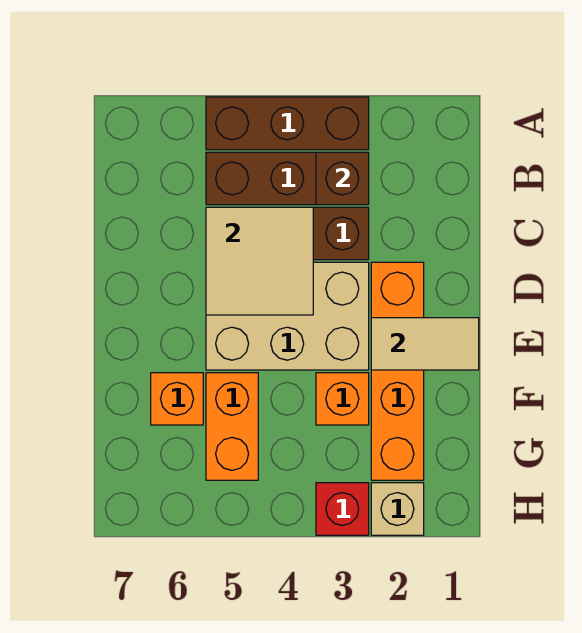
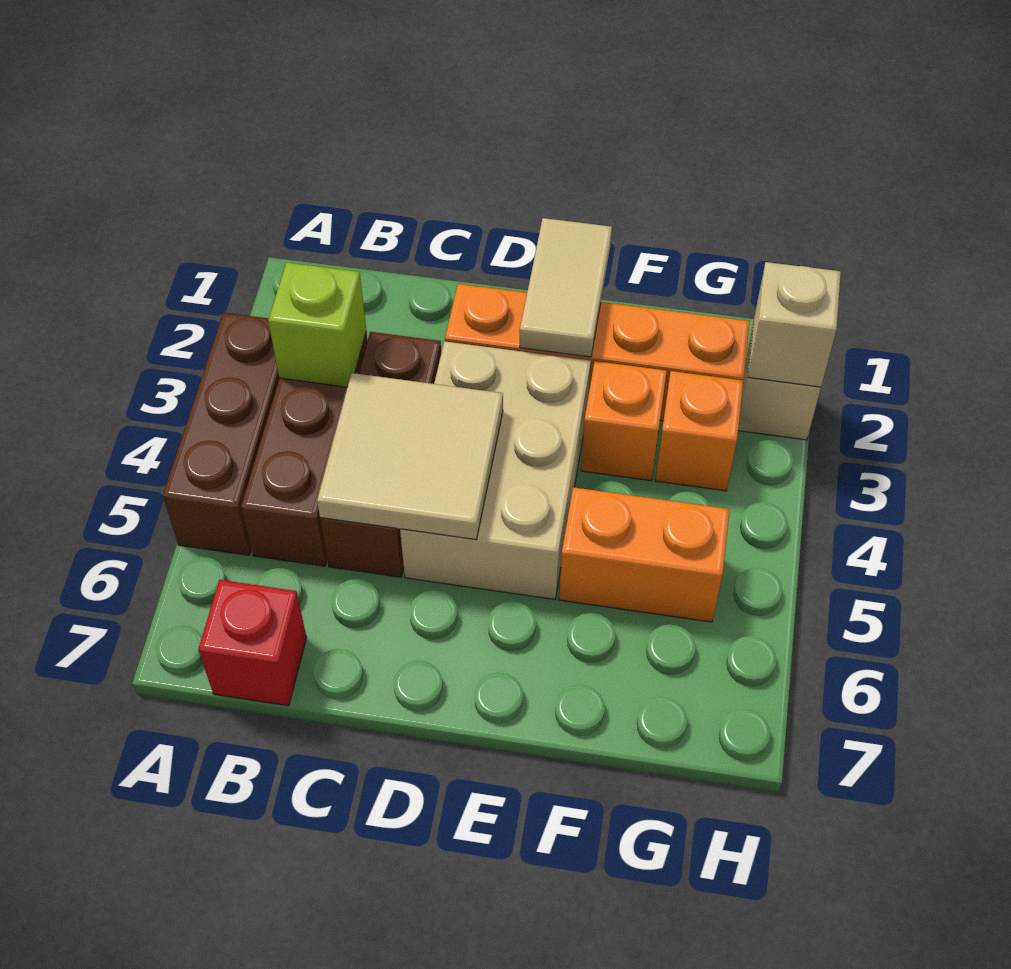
brown 1x1 brick [316,152,369,205] -> lime 1x1 brick [268,263,366,387]
orange 1x1 brick [151,373,203,425] -> orange 1x1 brick moved to [655,371,743,491]
none -> tan 1x1 brick [748,262,841,387]
red 1x1 brick [316,483,369,535] -> red 1x1 brick moved to [198,580,307,706]

